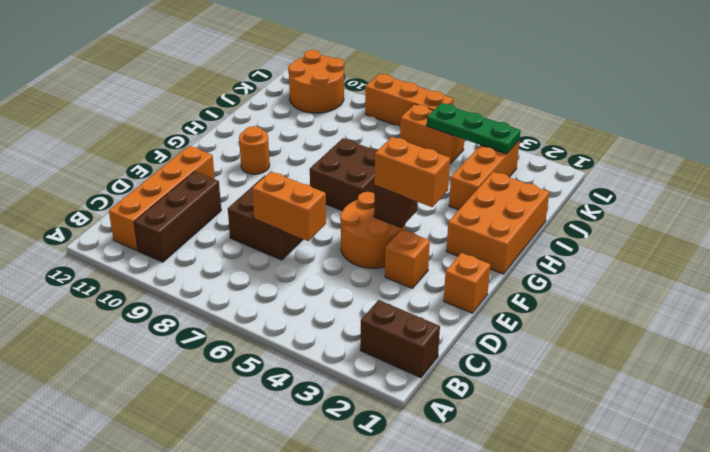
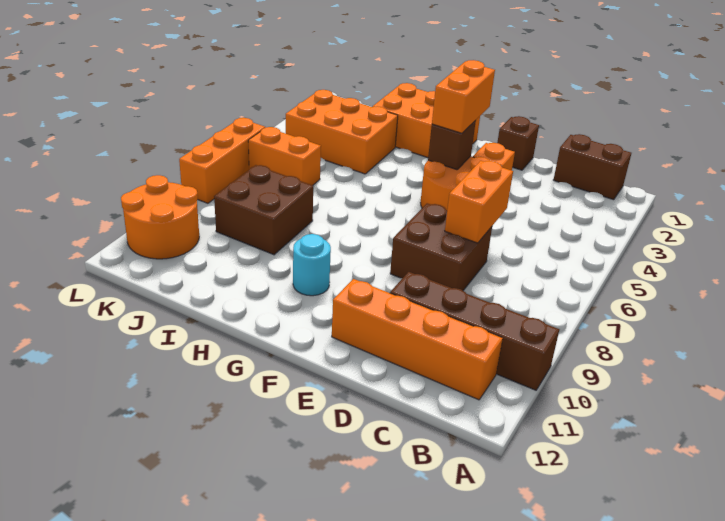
brown 1x2 brick [360,300,440,378] -> brown 1x2 brick turned to [554,134,631,200]
brown 1x3 brick [134,171,221,262] -> brown 1x4 brick [390,272,559,390]
orange 1x1 brick [444,253,490,313] -> brown 1x1 brick [497,116,539,170]
brown 2x2 brick [310,138,378,211] -> brown 2x2 brick moved to [214,165,313,255]
orange 1x1 round brick [239,126,270,174] -> cyan 1x1 round brick [293,234,331,296]
orange 1x3 brick [449,140,520,210] -> orange 2x3 brick [286,90,398,174]
green 1x3 plate [427,103,521,154] -> none
orange 1x2 brick [400,104,464,164] -> orange 1x2 brick turned to [248,127,321,185]

